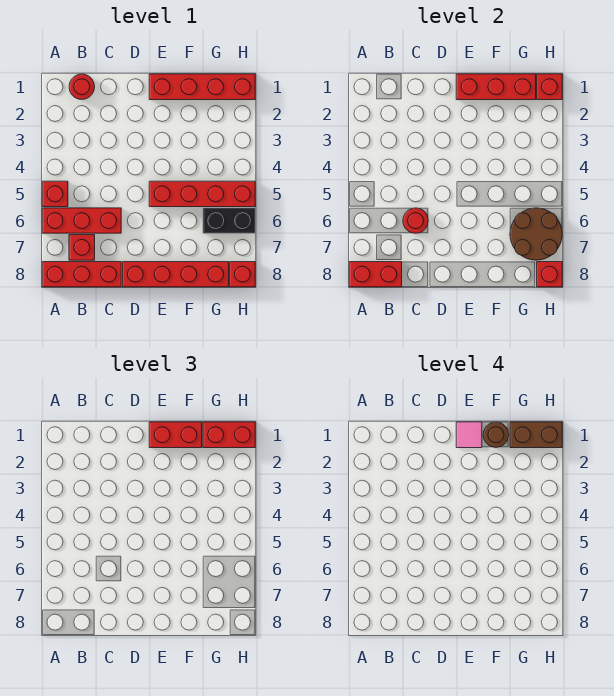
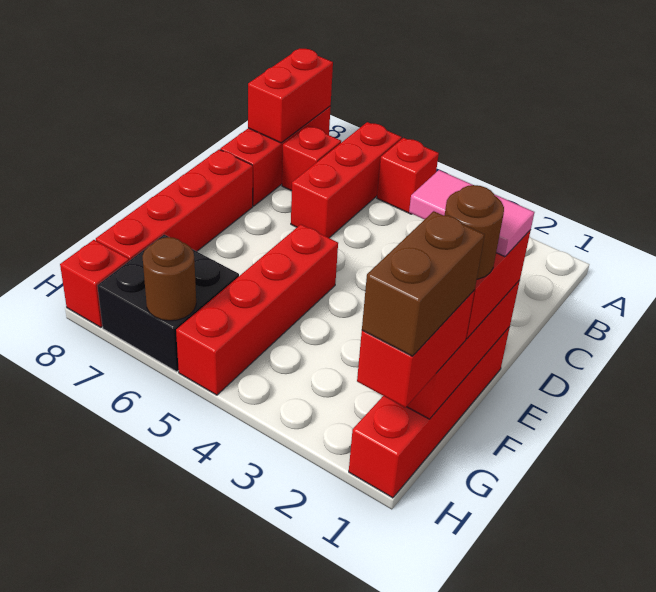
red 1x1 round brick [69,74,95,99] -> none
red 1x1 round brick [403,208,428,233] -> none
pink 1x1 tile [456,422,482,448] -> pink 1x2 tile [409,170,535,257]
black 1x2 brick [203,208,255,233] -> black 2x2 brick [97,235,239,372]
brown 2x2 round brick [510,208,562,260] -> brown 1x1 round brick [142,237,196,321]
red 1x1 brick [537,74,562,100] -> none
red 1x1 brick [537,262,562,287] -> none

